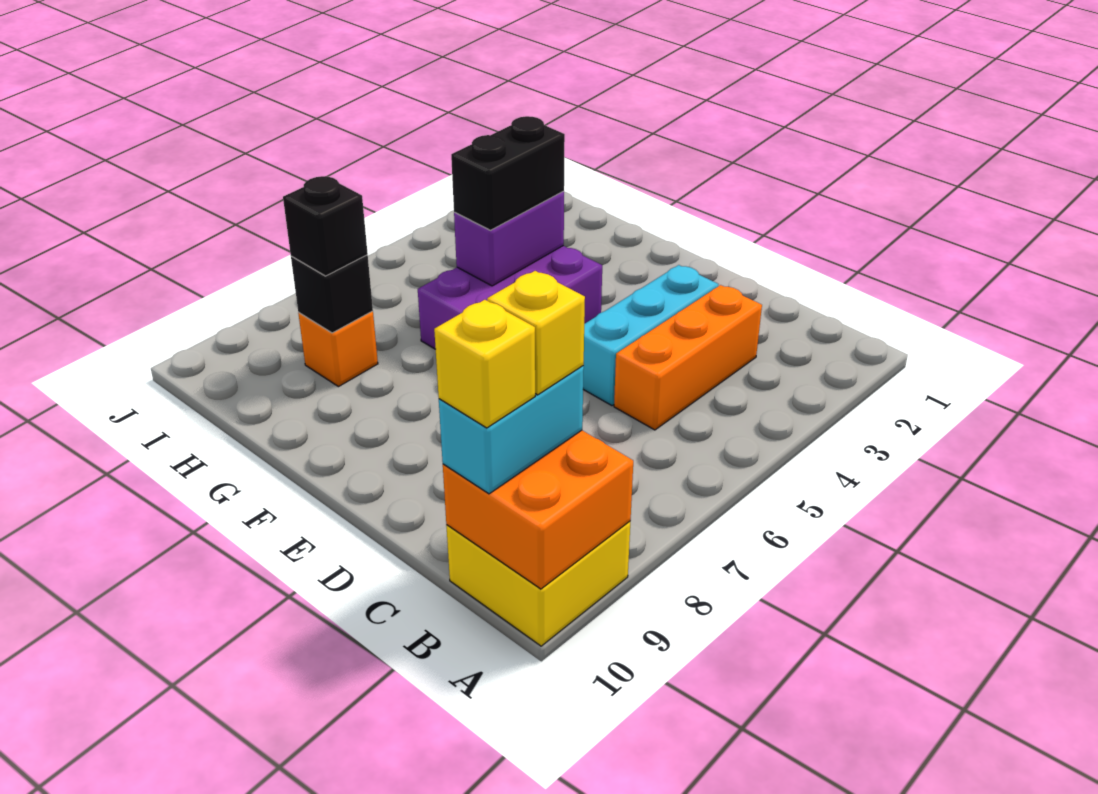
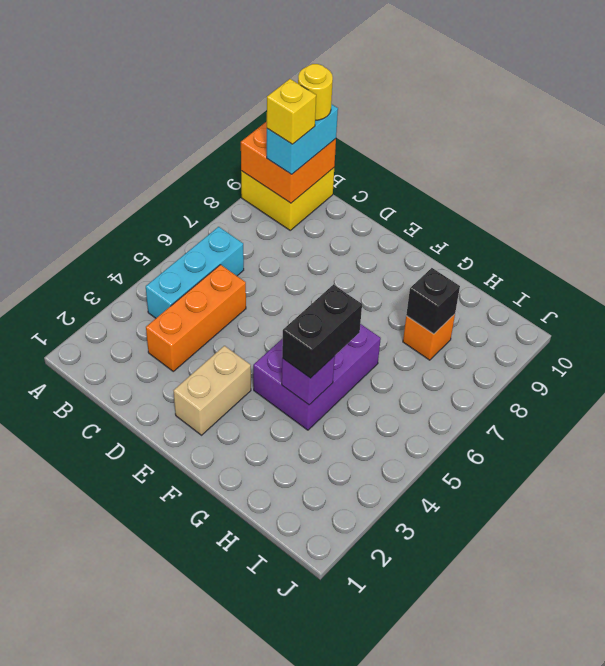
yellow 1x1 brick [434,300,535,428] -> yellow 1x1 round brick [298,64,333,120]
cyan 1x3 brick [583,265,719,406] -> cyan 1x3 brick moved to [146,227,244,318]
none -> tan 1x2 brick [174,346,251,435]
purple 1x2 brick [454,191,564,286] -> purple 1x1 brick [282,356,335,405]
black 1x1 brick [283,176,368,276] -> none

